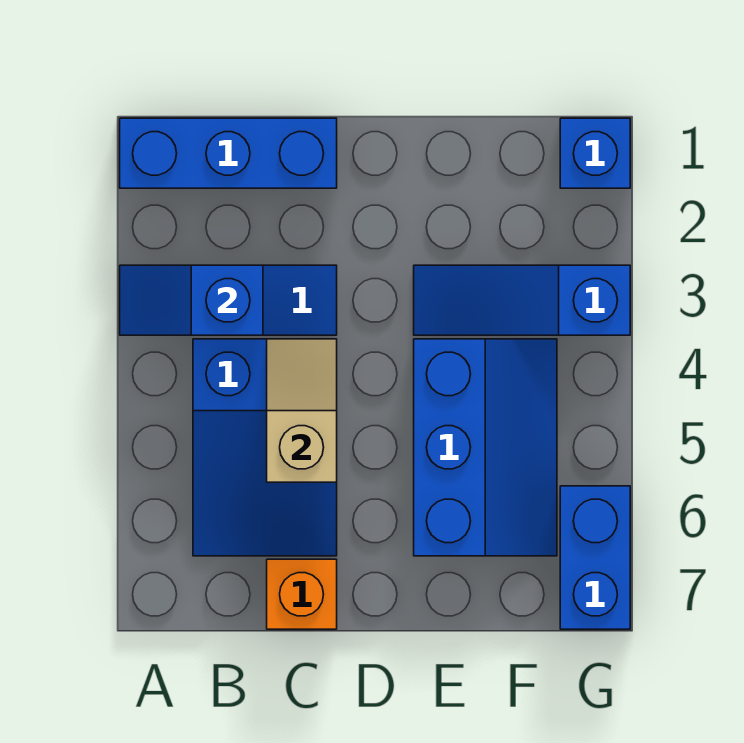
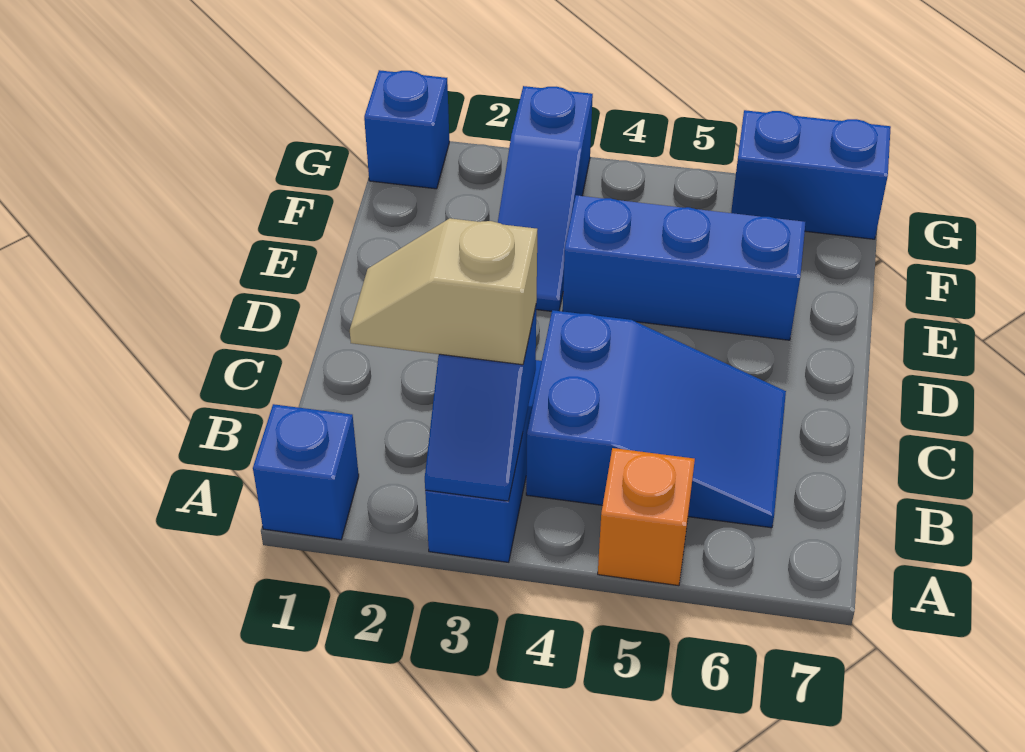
blue 1x3 brick [120,118,337,188] -> blue 1x1 brick [253,404,359,540]
tan 1x2 slope [267,339,337,482] -> tan 1x2 slope moved to [350,218,537,365]
orange 1x1 brick [267,559,337,629] -> orange 1x1 brick moved to [598,448,695,586]

